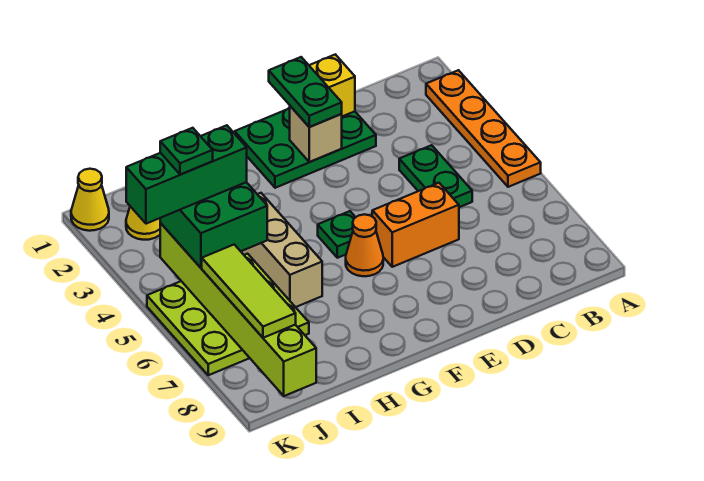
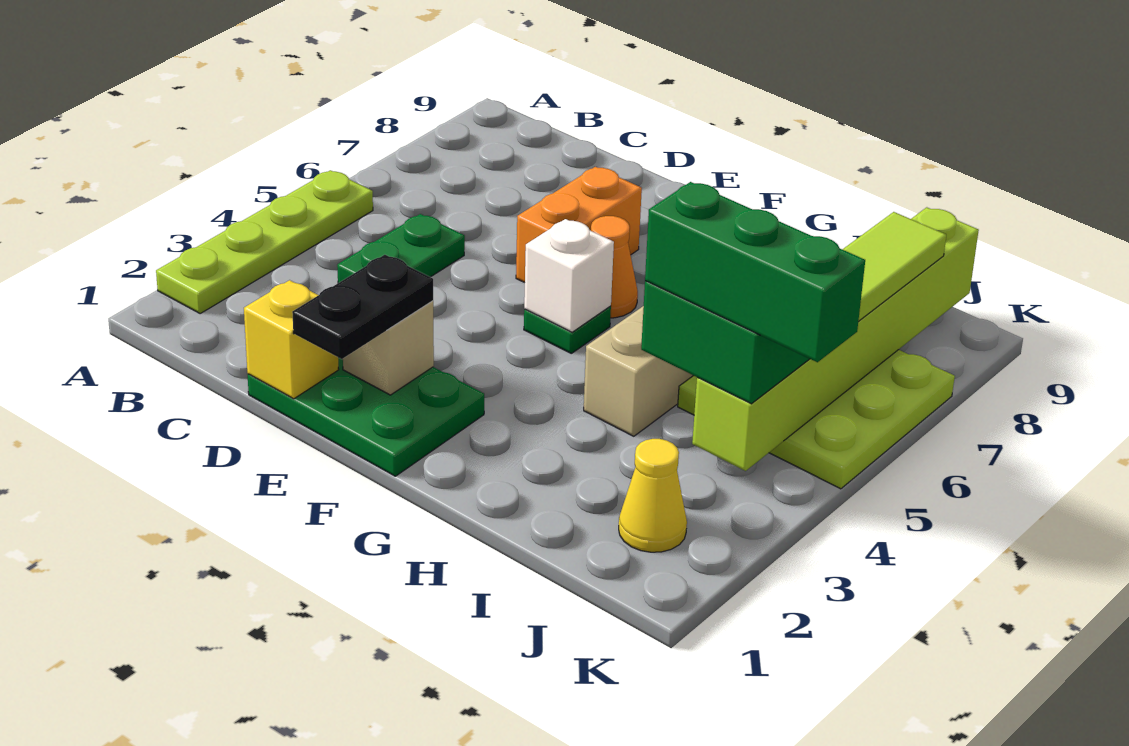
orange 1x4 plate [426,70,541,187] -> lime 1x4 plate [156,170,373,313]
orange 1x2 brick [372,183,459,267] -> orange 1x2 brick turned to [516,167,642,283]
green 1x2 plate [269,57,342,127] -> black 1x2 plate [292,255,433,359]
none -> white 1x1 brick [524,219,614,332]
green 1x1 plate [160,128,213,175] -> none
yellow 1x1 cone [71,169,109,231] -> none

